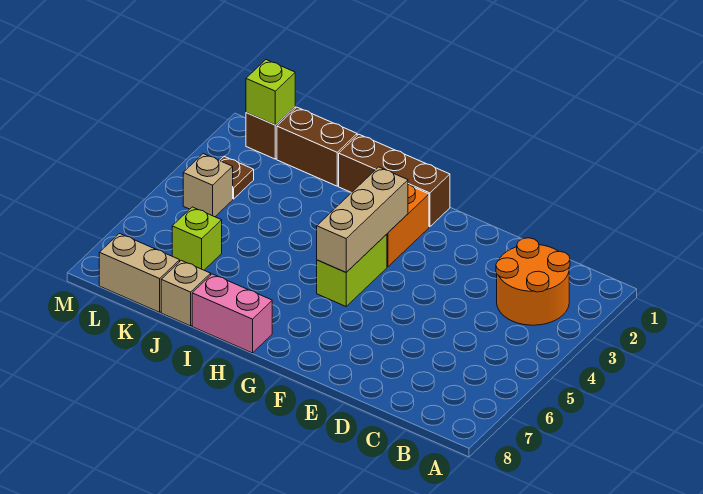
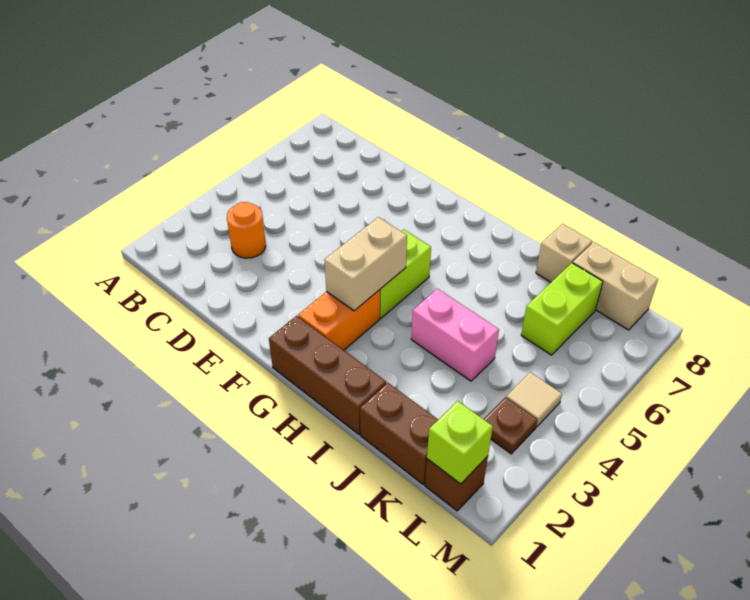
orange 2x2 round brick [496,238,570,325] -> orange 1x1 round brick [227,202,266,258]
tan 1x3 brick [317,167,408,272] -> tan 1x2 brick [324,217,407,311]
pink 1x2 brick [192,274,272,353] -> pink 1x2 brick moved to [411,289,499,381]
lime 1x1 brick [172,207,222,270] -> lime 1x2 brick [521,263,603,355]
tan 1x1 brick [183,154,233,217] -> tan 1x1 tile [506,372,562,427]

